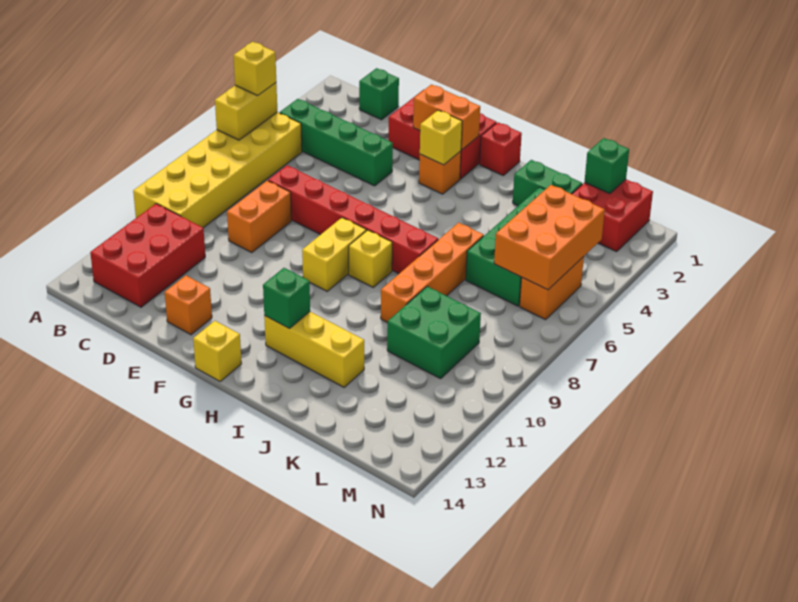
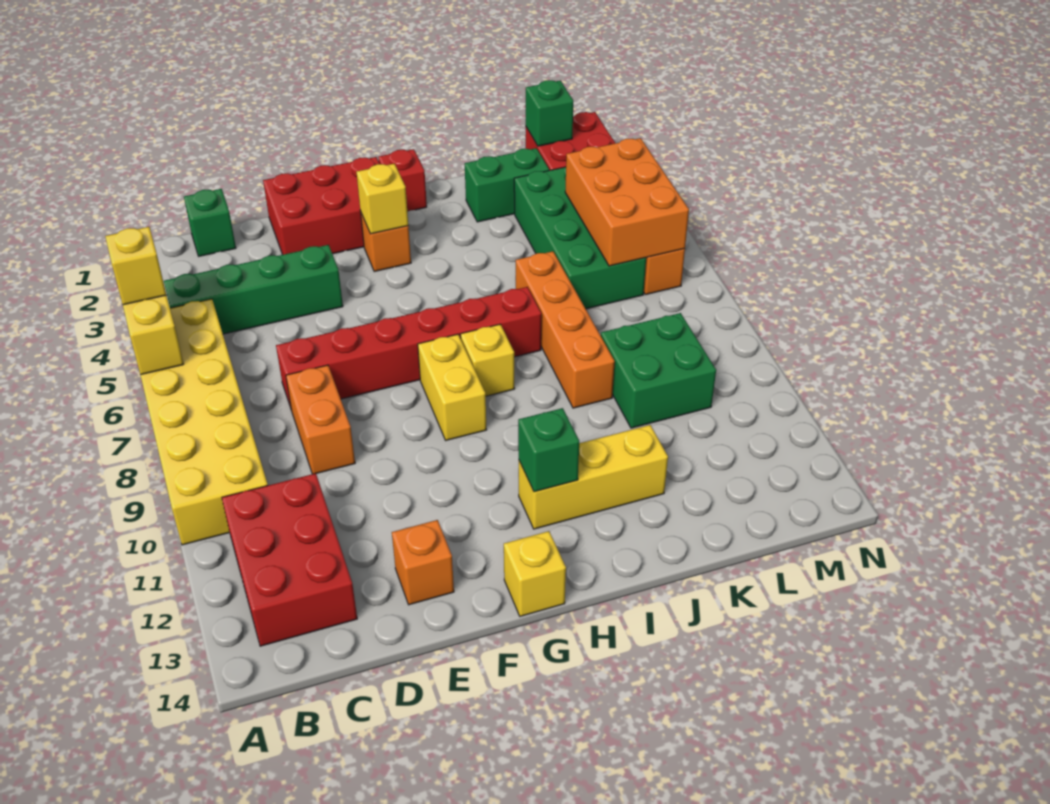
orange 1x2 brick [413,84,480,150] -> none

